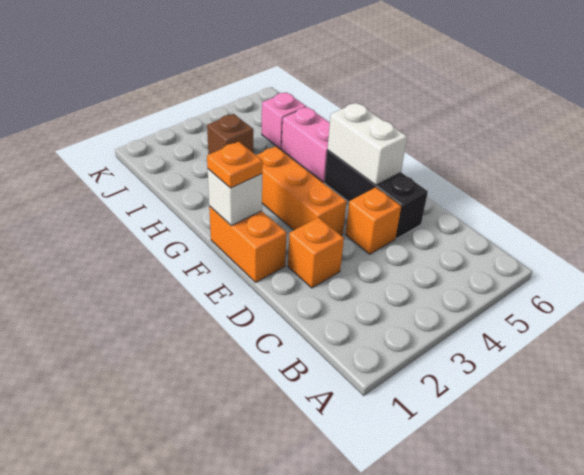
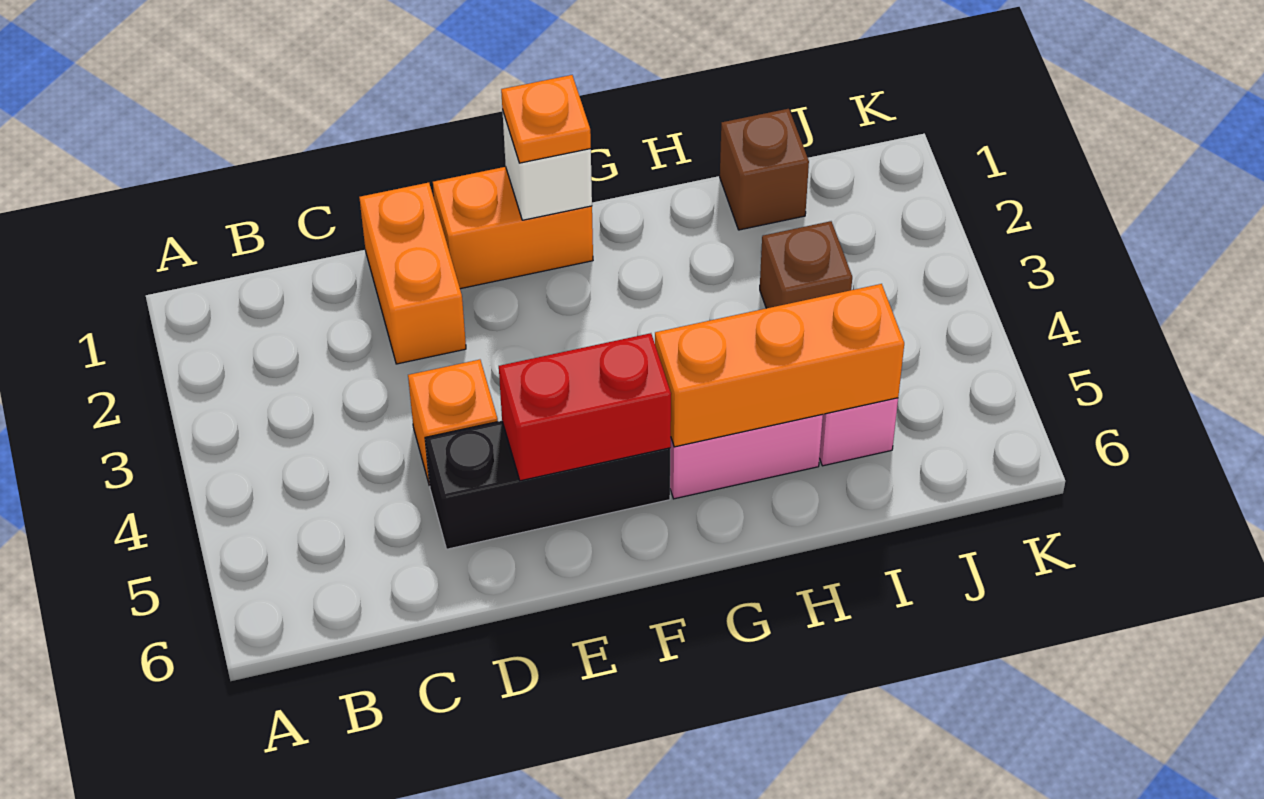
orange 1x1 brick [288,217,344,288] -> orange 1x2 brick [359,183,466,364]
orange 1x3 brick [256,146,347,235] -> orange 1x3 brick moved to [655,284,904,447]
white 1x2 brick [327,103,407,185] -> red 1x2 brick [499,333,671,481]
none -> brown 1x1 brick [720,109,809,230]

